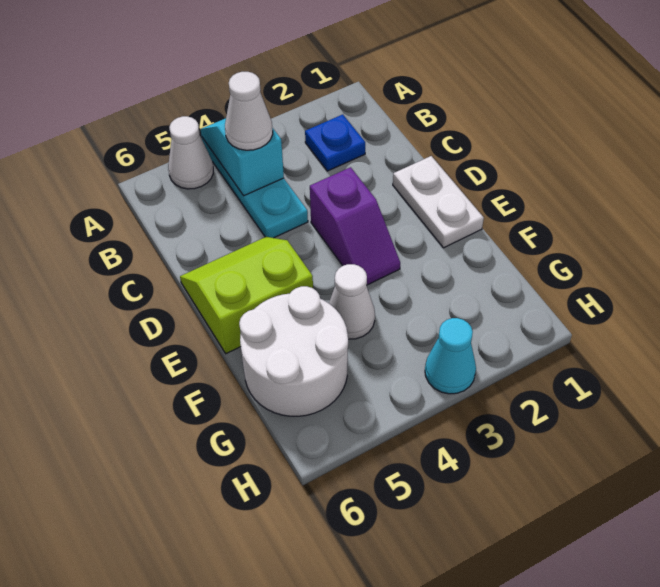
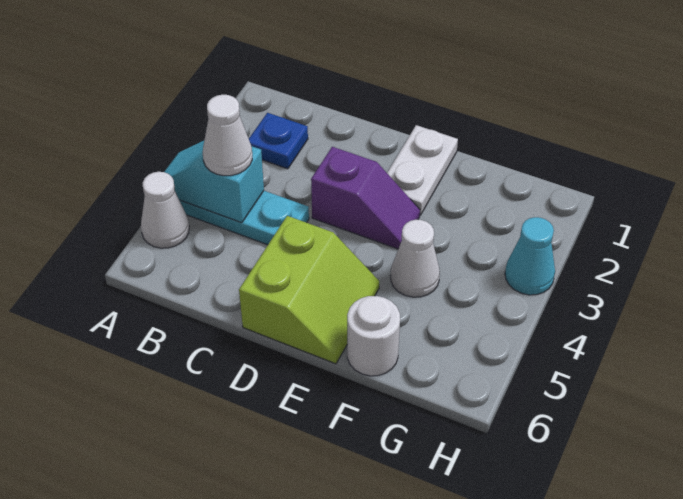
white 1x2 plate [393,156,484,248] -> white 1x2 plate turned to [387,125,458,215]
lime 2x2 slope [180,237,313,354] -> lime 2x2 slope turned to [239,216,379,364]
white 2x2 round brick [239,286,348,416] -> white 1x1 round brick [347,296,400,376]

